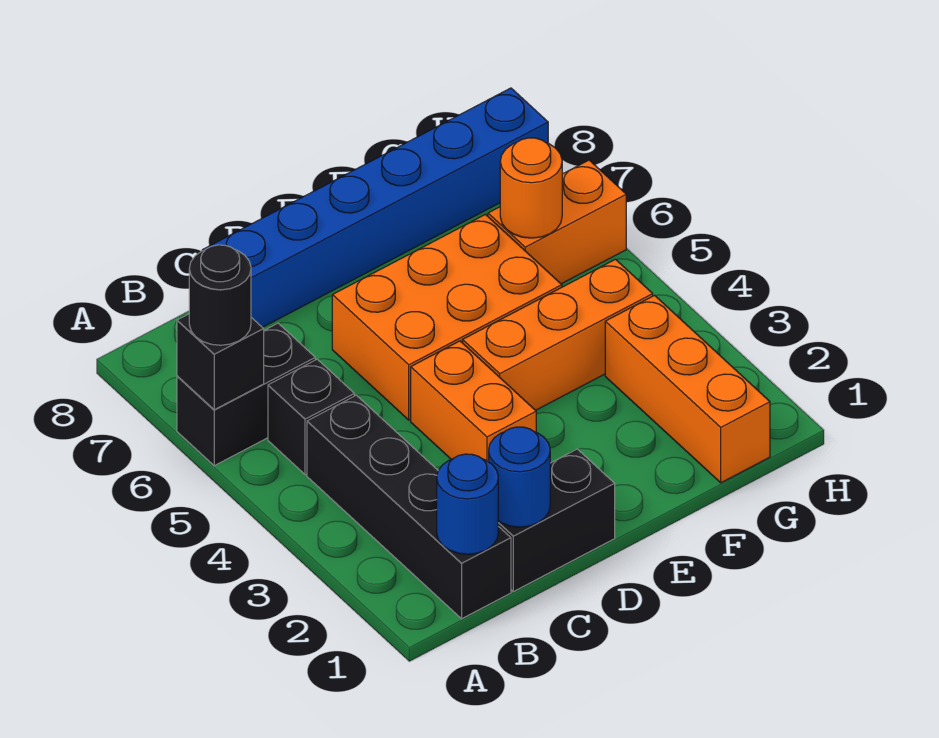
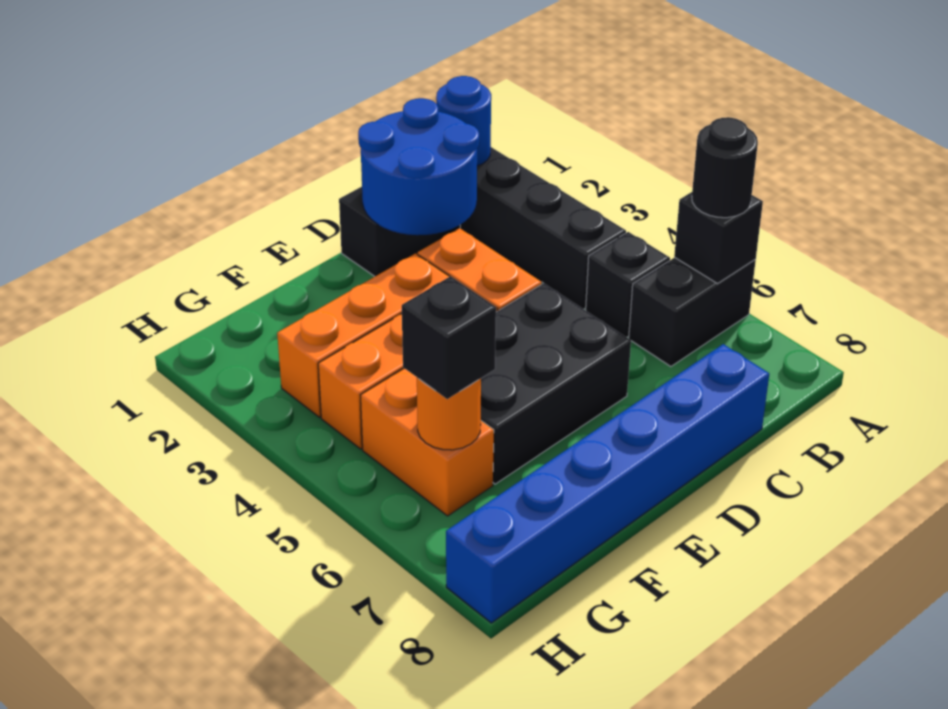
blue 1x1 round brick [489,427,550,527] -> blue 2x2 round brick [358,98,479,235]
orange 2x3 brick [332,215,562,420] -> black 2x3 brick [481,283,631,484]
orange 1x3 brick [605,295,770,483] -> orange 1x3 brick turned to [277,253,450,417]
orange 1x2 brick [488,160,626,284] -> orange 1x2 brick turned to [361,368,494,516]
none -> black 1x1 brick [402,276,496,399]

